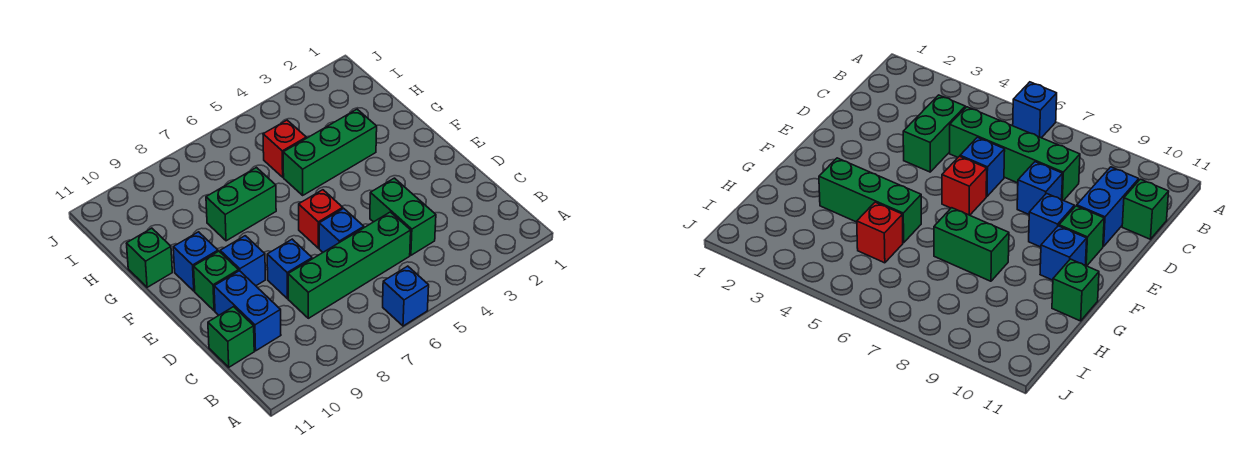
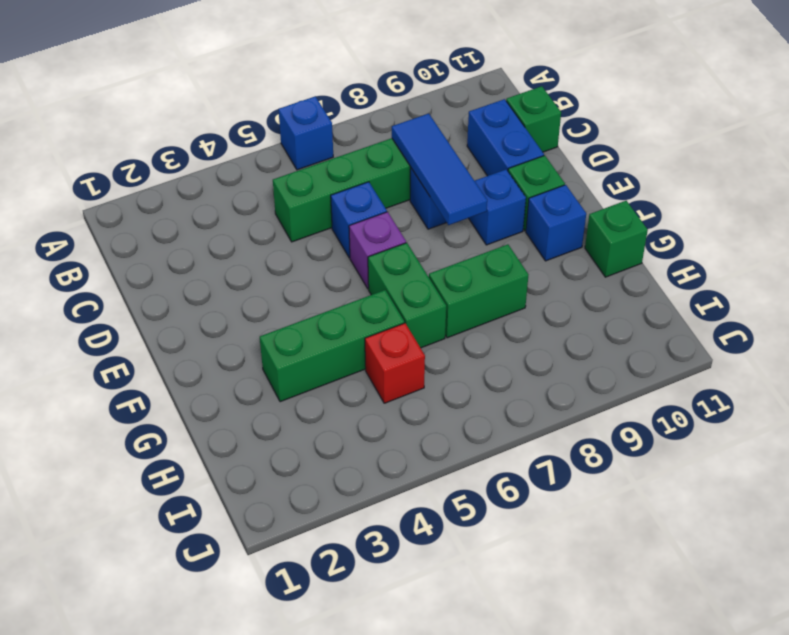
green 1x2 brick [370,178,436,255] -> green 1x2 brick moved to [368,243,446,348]
none -> blue 1x3 tile [392,114,487,225]
red 1x1 brick [299,190,343,248] -> purple 1x1 brick [349,212,406,289]

